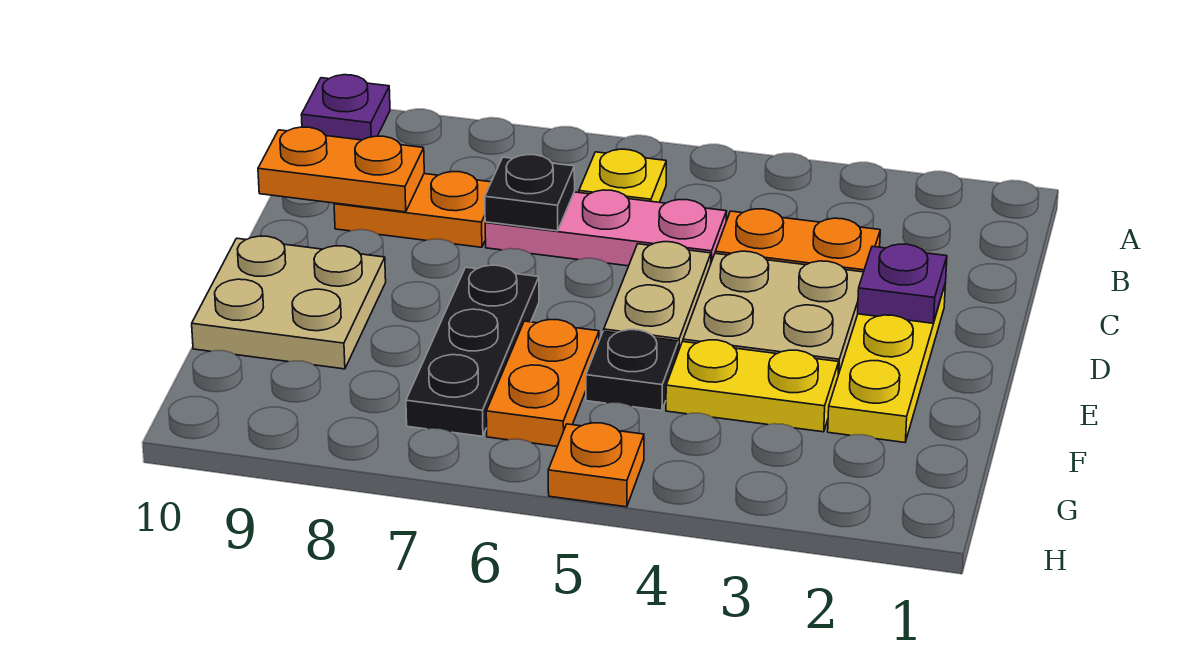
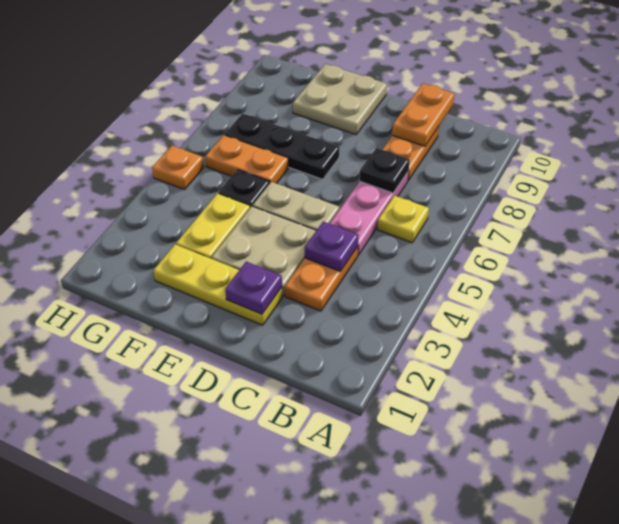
purple 1x1 plate [301,75,390,140] -> purple 1x1 plate moved to [305,221,359,271]

